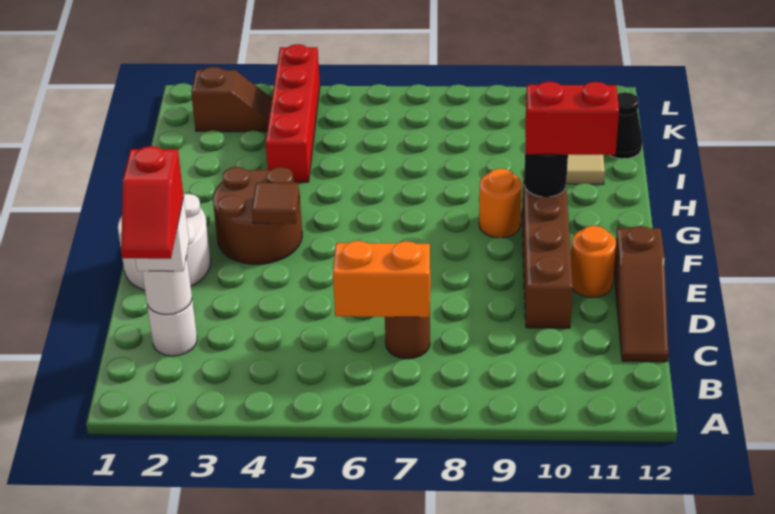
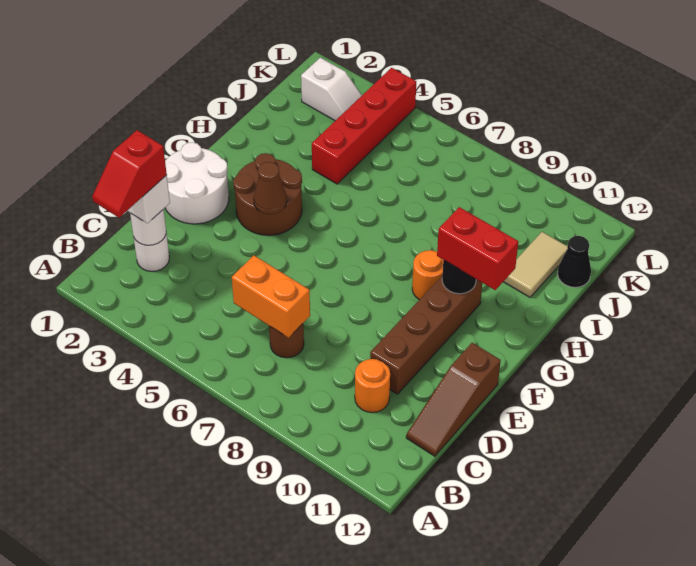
orange 1x1 round brick [571,226,616,297] -> orange 1x1 round brick moved to [355,359,390,413]
brown 1x1 tile [252,183,299,224] -> brown 1x1 cone [254,162,287,214]
brown 1x2 slope [191,67,272,132] -> white 1x2 slope [301,58,362,121]

